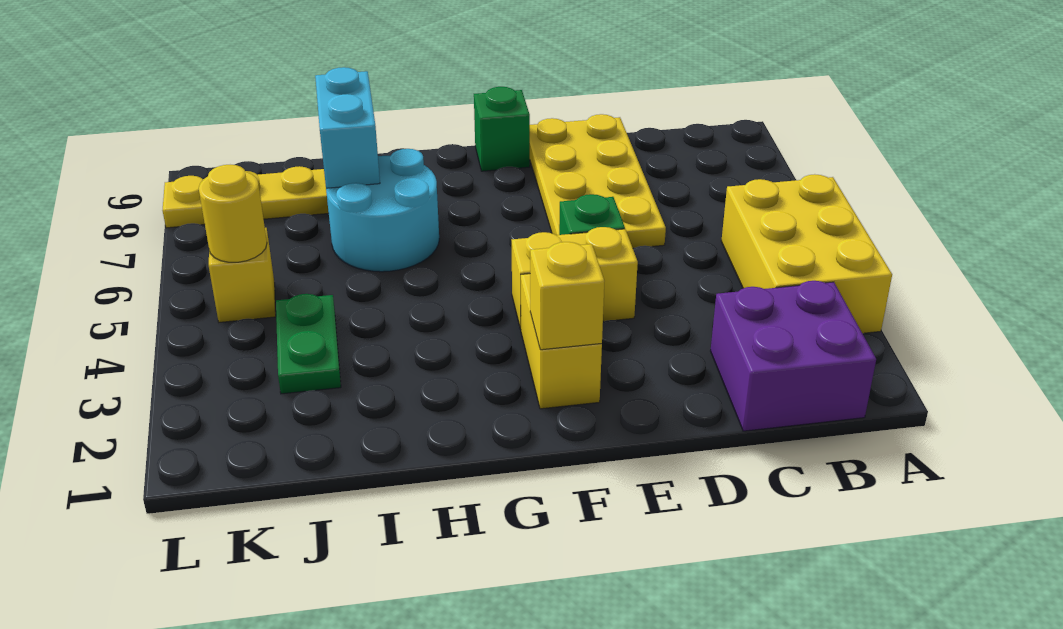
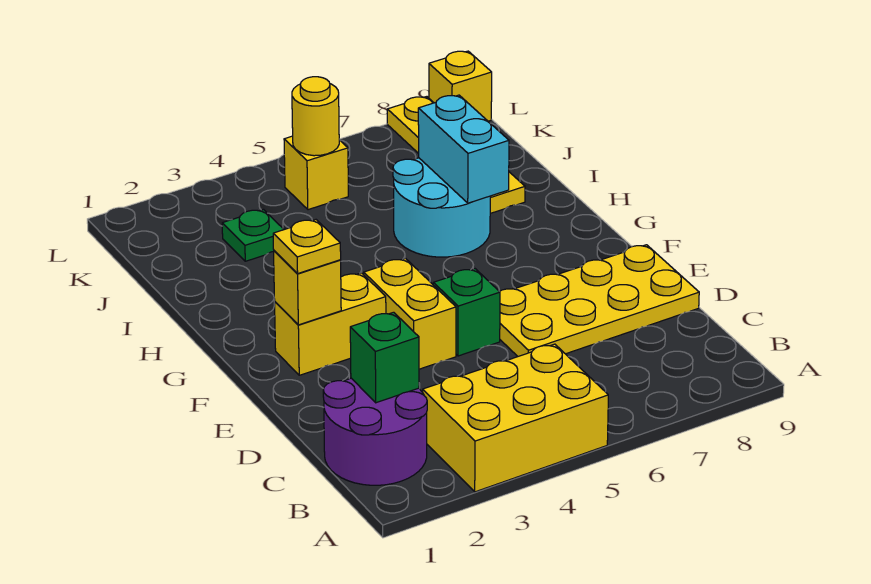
purple 2x2 brick [711,281,876,431] -> purple 2x2 round brick [323,378,427,485]
none -> yellow 1x1 plate [273,220,341,273]
green 1x1 brick [474,87,530,171] -> green 1x1 brick moved to [350,312,419,403]
cyan 1x2 brick [315,67,380,188] -> cyan 1x2 brick turned to [418,95,509,203]
green 1x2 plate [276,294,341,394] -> green 1x1 plate [222,210,284,261]
none -> yellow 1x1 brick [429,51,492,121]

